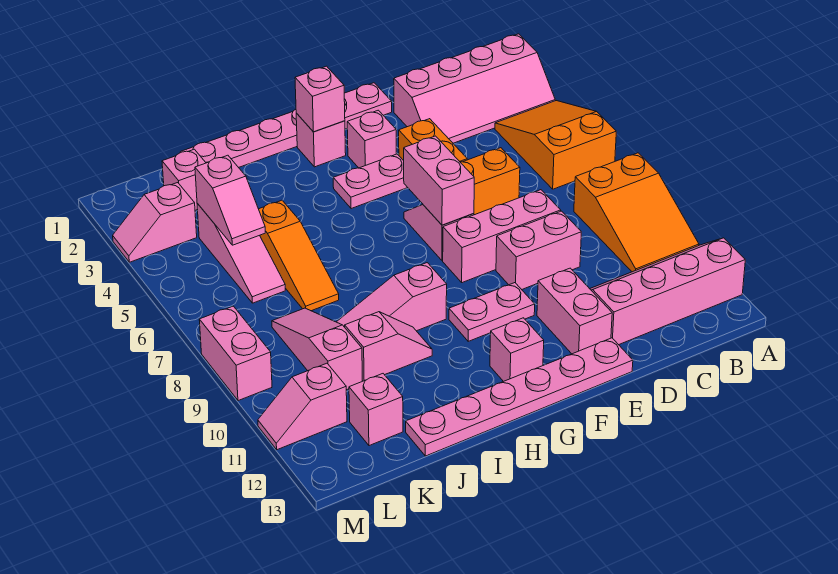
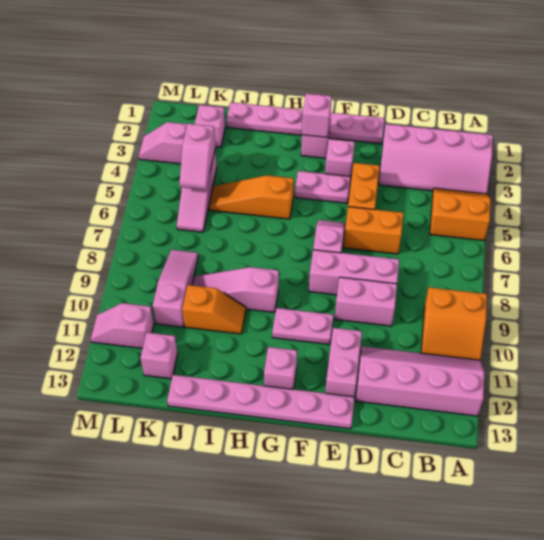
orange 2x3 slope [495,101,616,189] -> orange 2x2 slope [430,188,491,241]
orange 2x3 slope [574,153,699,272] -> orange 2x2 slope [421,287,487,360]
pink 1x2 brick [404,136,474,225] -> none
pink 1x2 slope [345,312,432,381] -> orange 1x2 slope [182,285,246,334]
orange 1x3 slope [259,200,339,311] -> orange 1x3 slope turned to [209,175,294,219]
pink 1x2 brick [199,306,272,401] -> none

